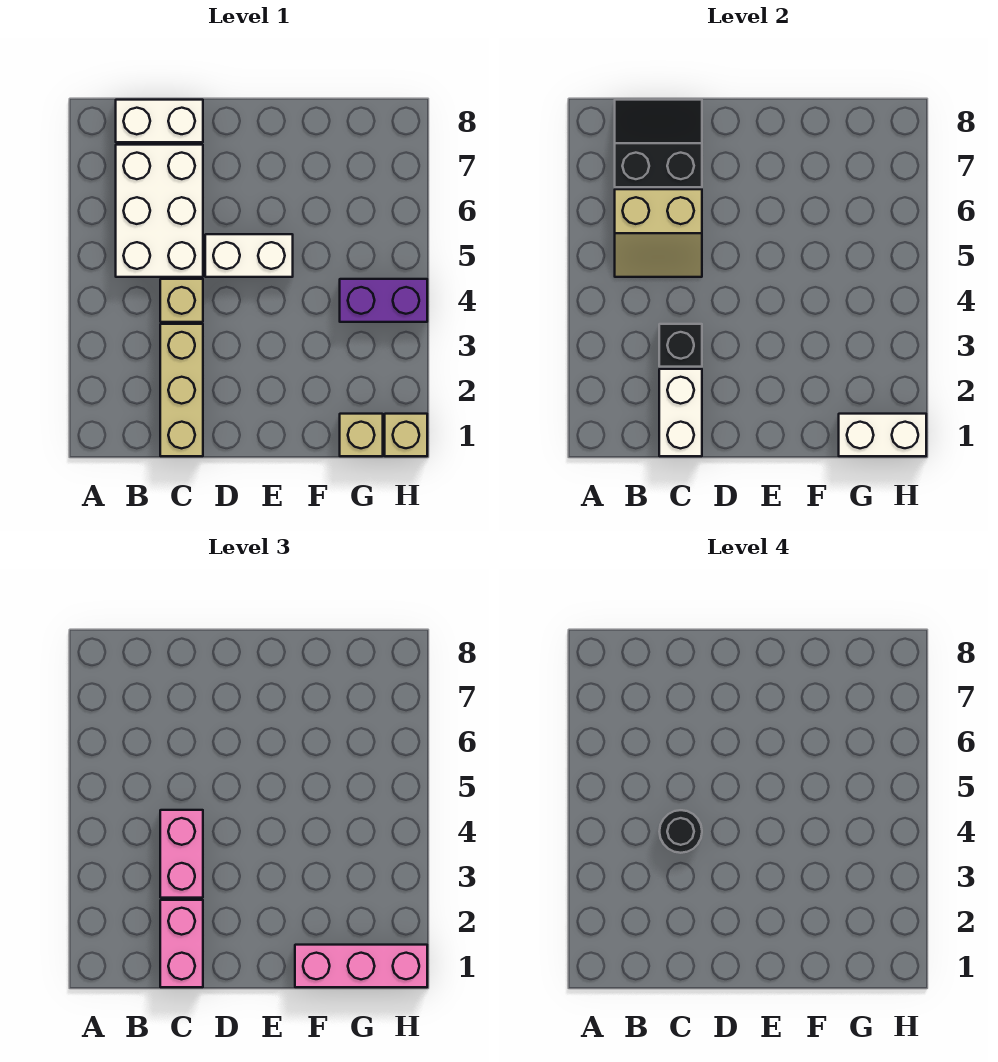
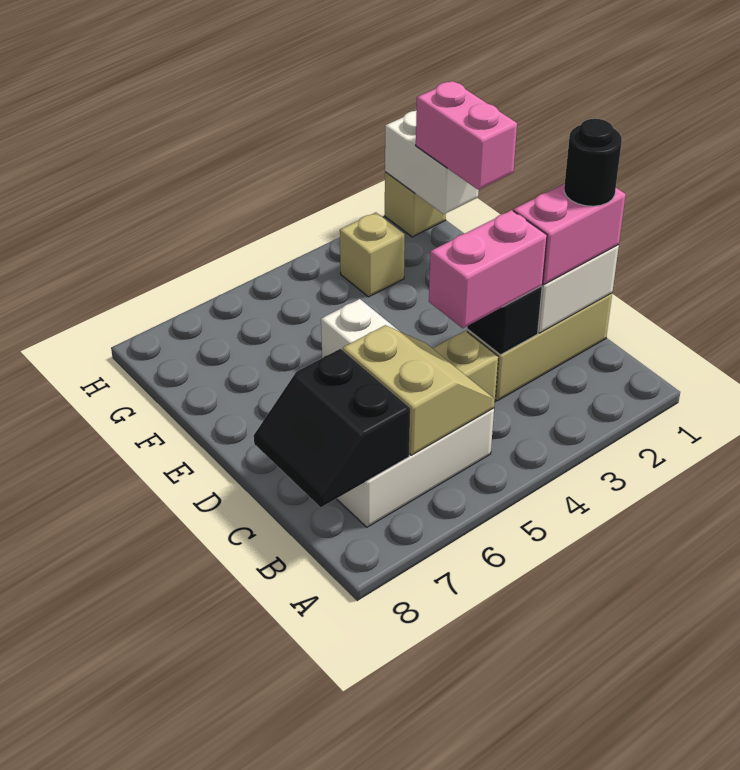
white 1x2 brick [116,100,203,142] -> none
black 1x1 round brick [659,810,702,853] -> black 1x1 round brick moved to [564,119,622,206]
pink 1x3 brick [295,945,427,987] -> pink 1x2 brick [416,81,517,190]
tan 1x1 brick [340,414,383,456] -> tan 1x1 brick moved to [340,212,405,297]
purple 1x2 brick [340,279,427,322] -> none

